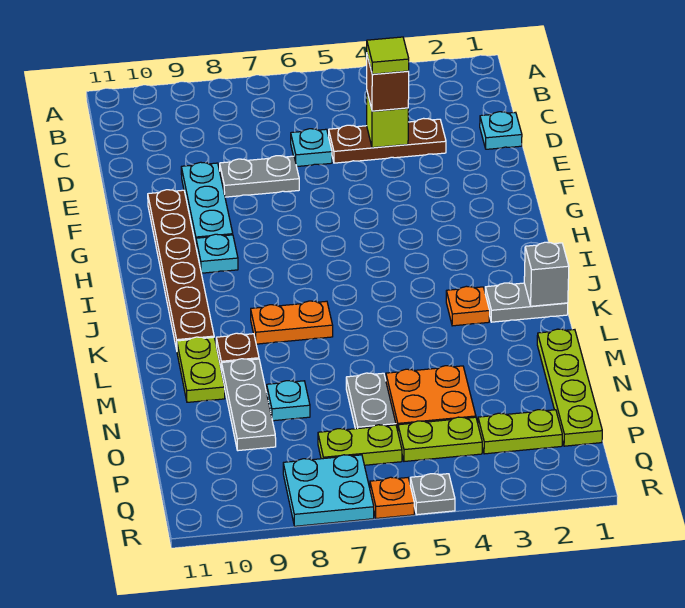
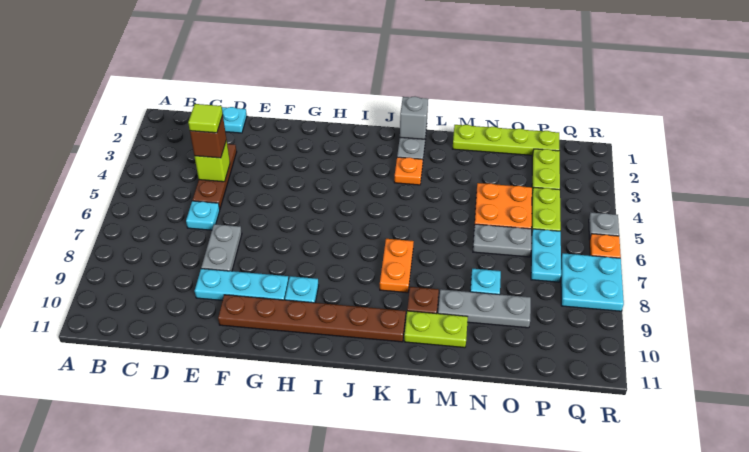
lime 1x2 plate [318,425,402,465] -> cyan 1x2 plate [531,229,561,282]

